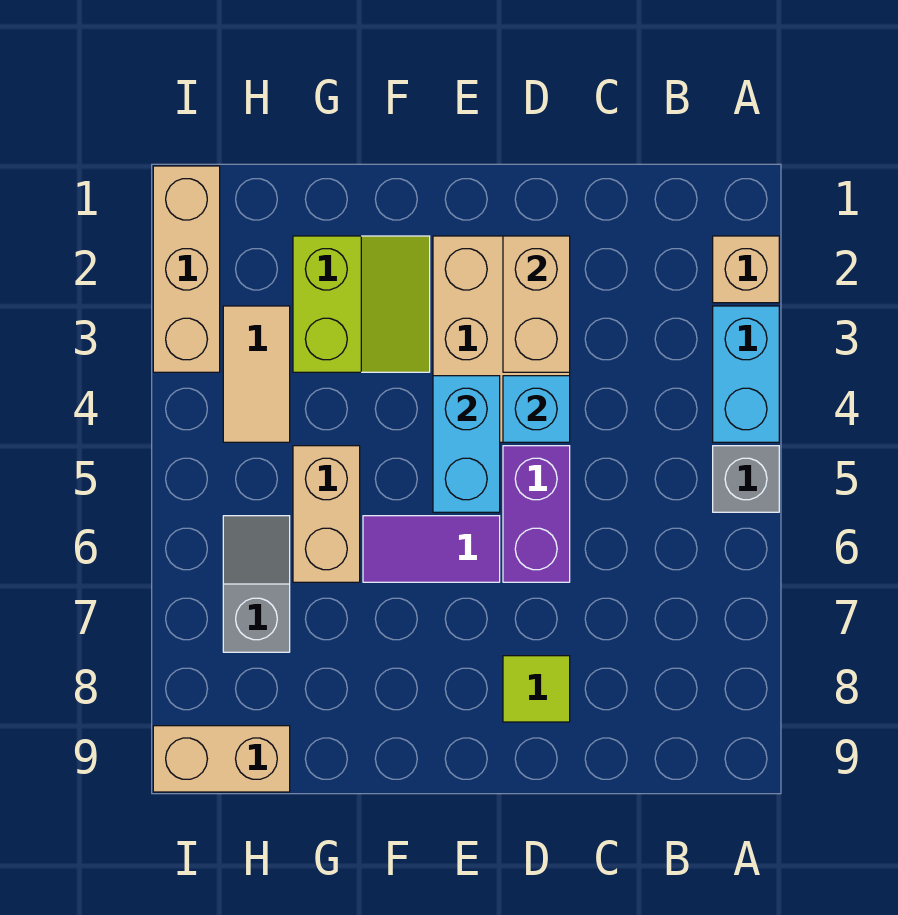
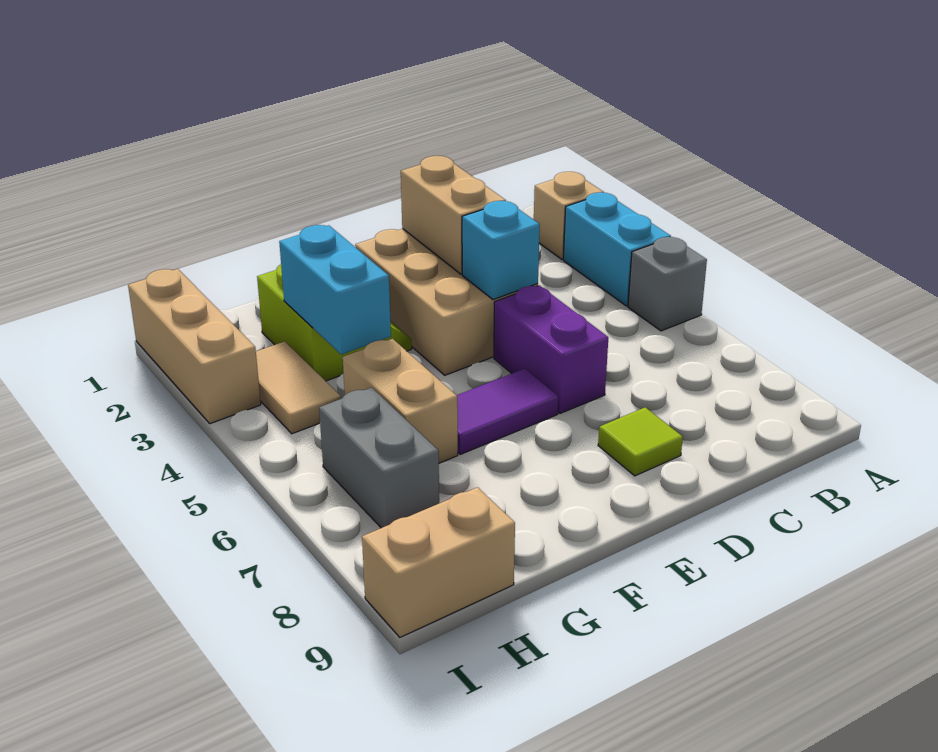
cyan 1x2 brick [433,376,500,512] -> cyan 1x2 brick moved to [279,225,391,355]
grey 1x2 slope [223,516,290,652] -> grey 1x2 brick [319,388,439,528]

